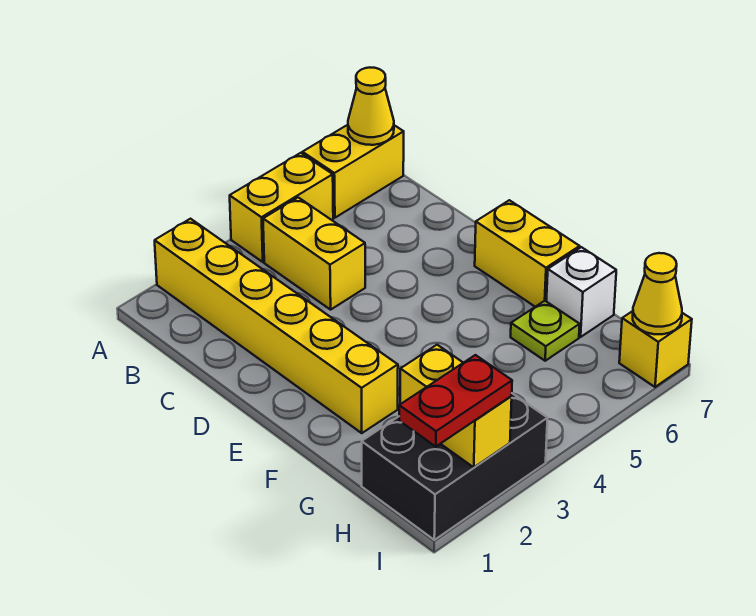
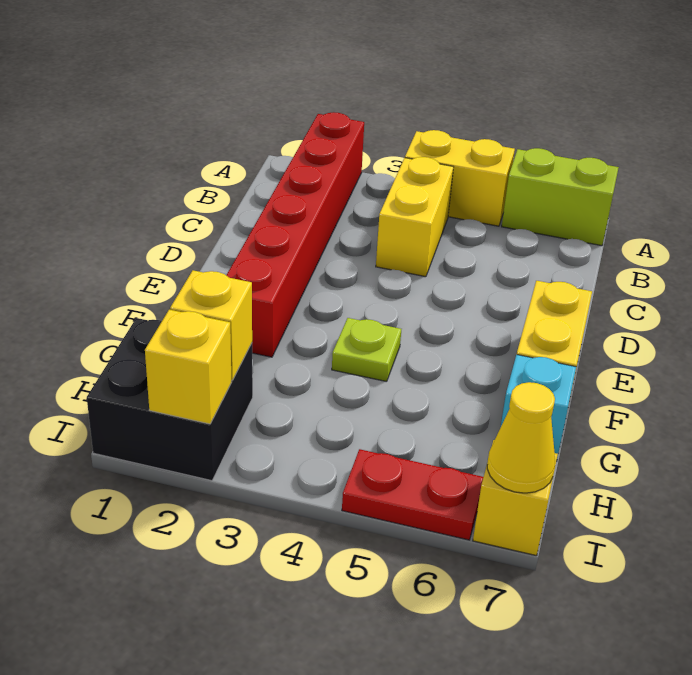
yellow 1x6 brick [155,219,398,433] -> red 1x6 brick [226,112,364,357]
yellow 1x2 brick [303,125,404,218] -> lime 1x2 brick [502,148,619,246]
yellow 1x1 cone [348,68,394,145] -> none
lime 1x1 plate [511,301,580,361] -> lime 1x1 plate moved to [332,318,401,382]
white 1x1 brick [546,247,616,337] -> cyan 1x1 brick [500,355,576,461]
black 2x3 brick [362,393,548,540] -> black 2x2 brick [87,318,253,481]
red 1x2 plate [399,355,512,447] -> red 1x2 plate moved to [342,449,483,540]

